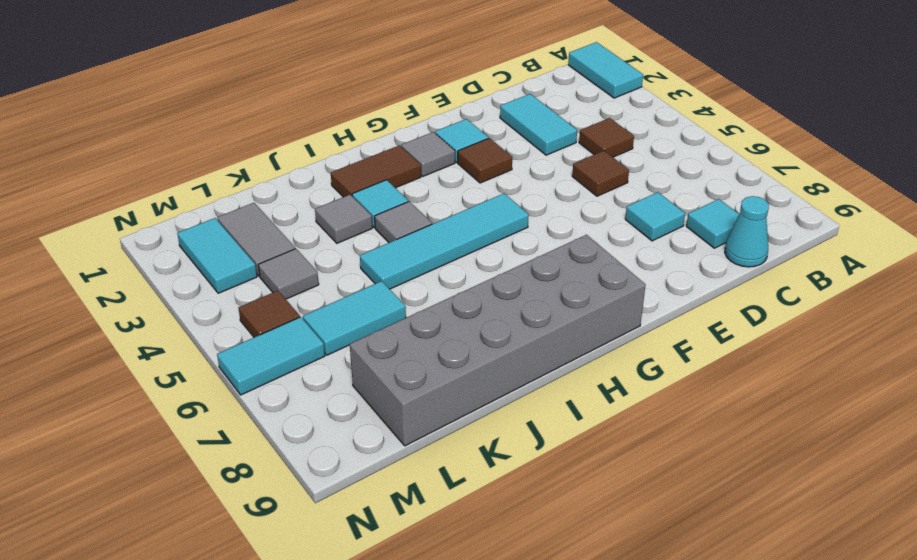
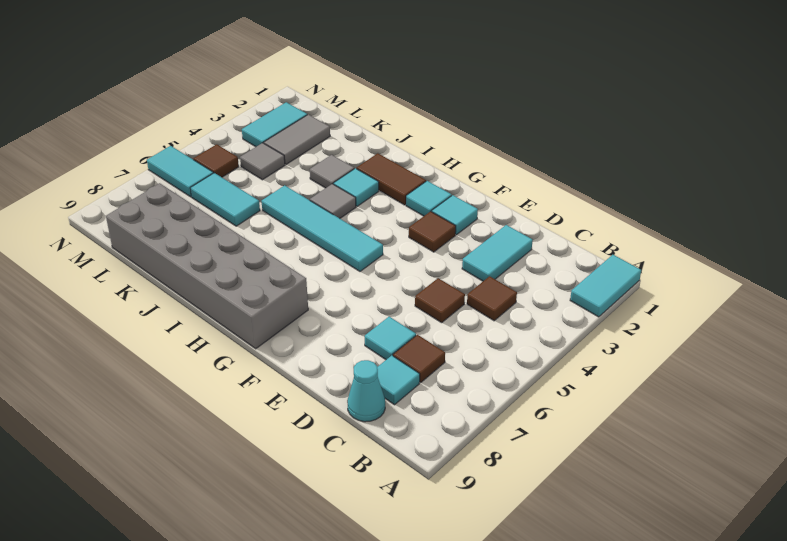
none -> brown 1x1 tile [393,335,445,383]
grey 1x1 tile [401,132,455,176] -> cyan 1x1 tile [406,181,452,216]

